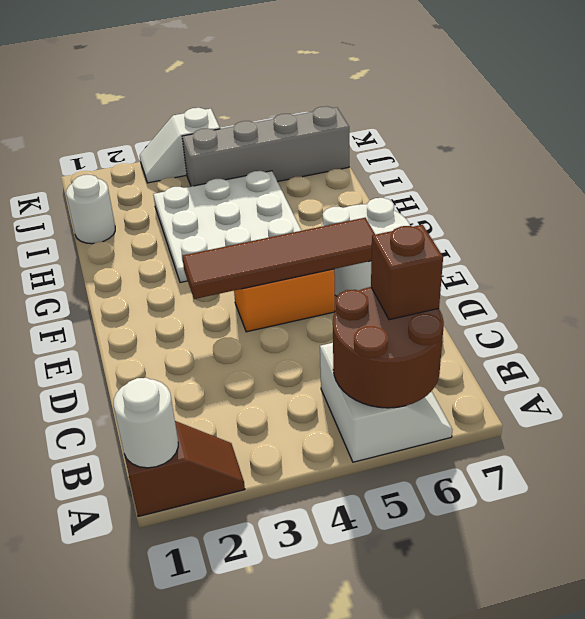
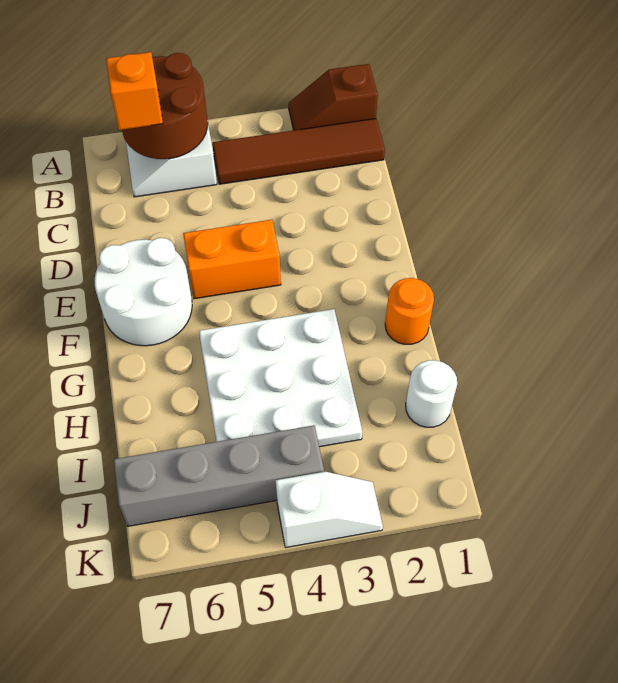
white 1x1 round brick [114,378,178,468] -> none
brown 1x1 brick [371,225,443,320] -> orange 1x1 brick [106,52,163,130]
brown 1x4 tile [182,218,375,299] -> brown 1x4 tile moved to [212,119,385,184]
none -> orange 1x1 round brick [385,278,434,344]

